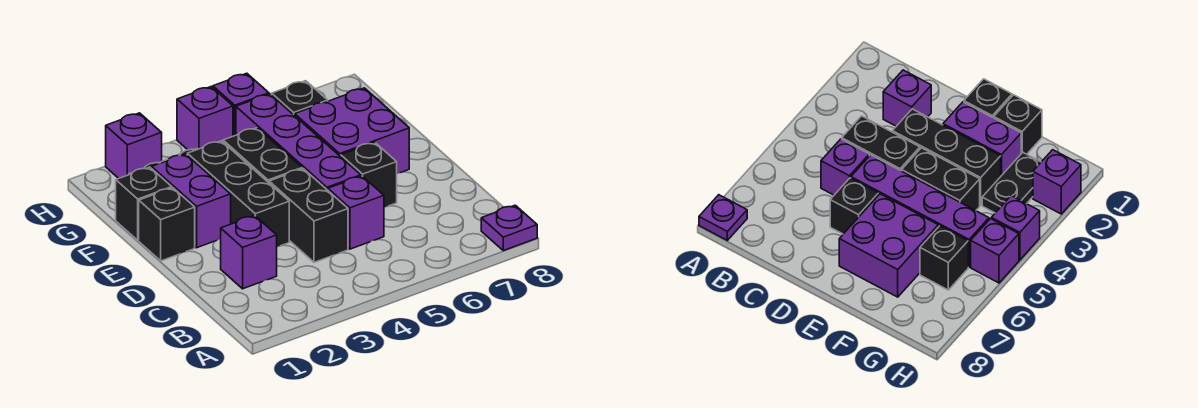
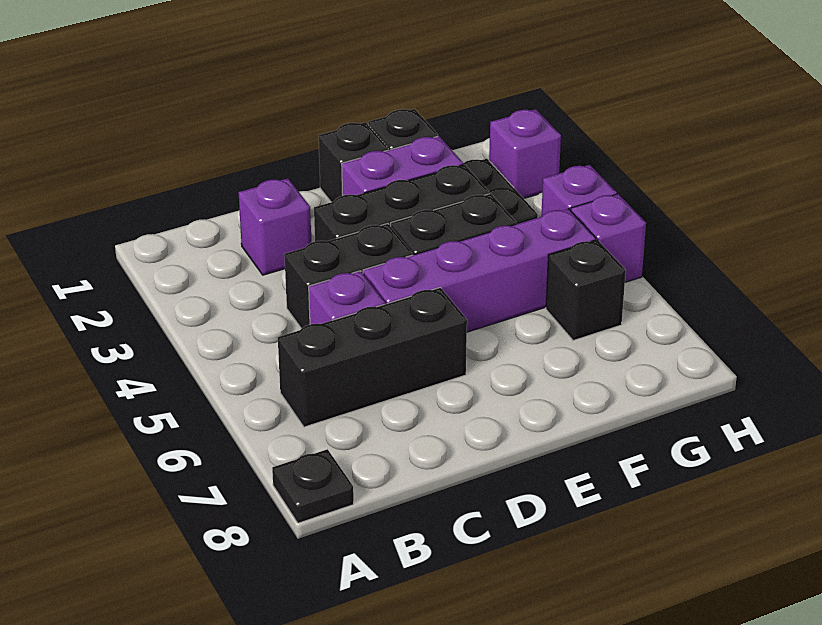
purple 1x1 plate [481,205,537,251] -> black 1x1 plate [272,449,354,523]
black 1x1 brick [341,142,397,207] -> black 1x3 brick [278,287,467,427]
purple 2x2 brick [295,88,409,173] -> none

